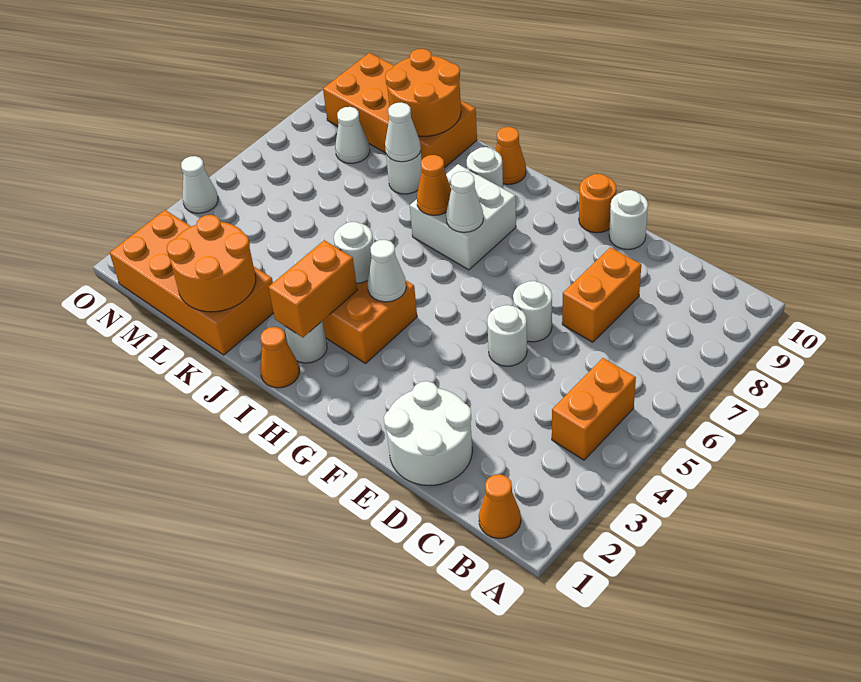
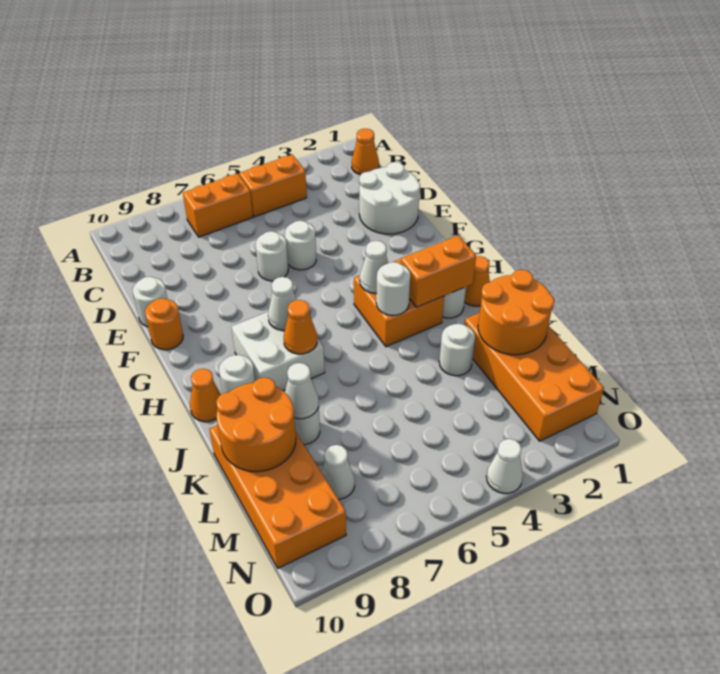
orange 1x2 brick [562,247,641,342] -> orange 1x2 brick moved to [183,174,253,237]
none -> white 1x1 round brick [439,324,475,376]

